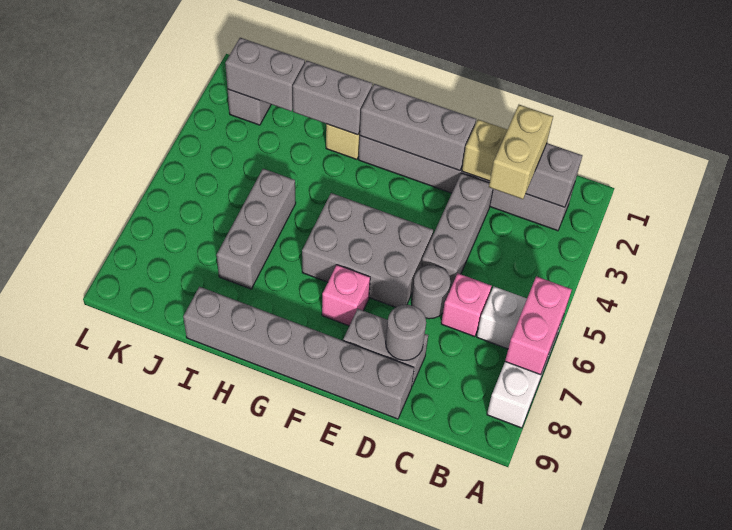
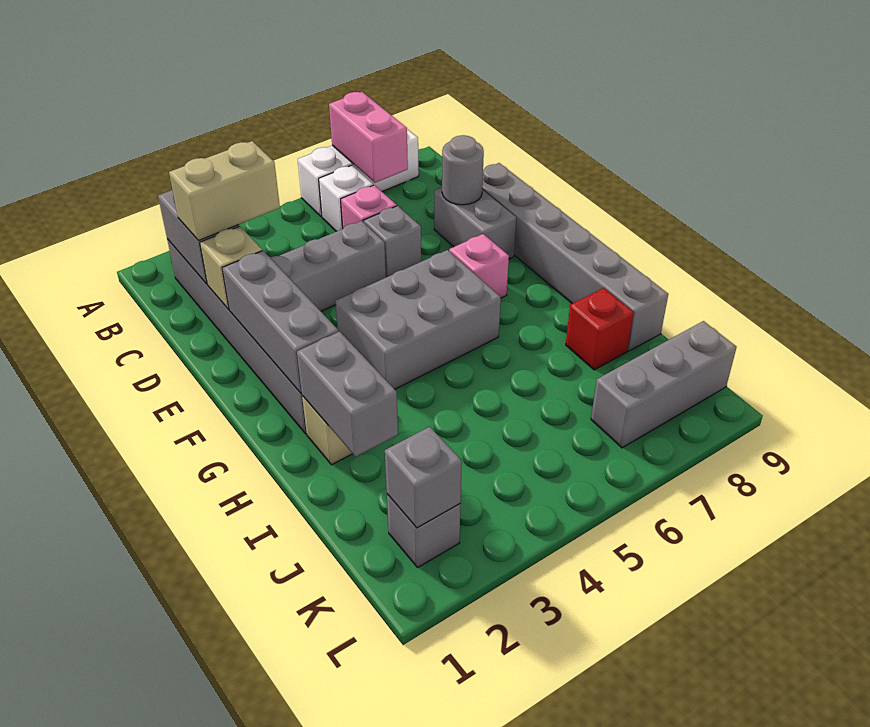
pink 1x2 brick [505,276,572,375] -> pink 1x2 brick turned to [329,92,408,183]
grey 1x1 round brick [411,265,450,319] -> grey 1x1 brick [363,206,421,277]
grey 2x3 brick [302,193,433,307] -> grey 2x3 brick turned to [335,250,501,389]
grey 1x3 brick [217,169,296,289] -> grey 1x3 brick moved to [591,321,737,448]
none -> red 1x1 brick [566,288,634,370]
grey 1x2 brick [225,38,305,111] -> grey 1x1 brick [385,427,462,528]

